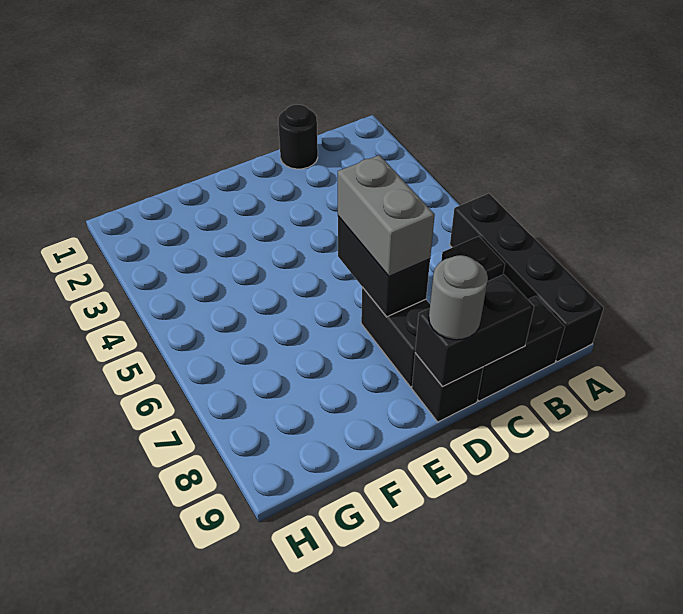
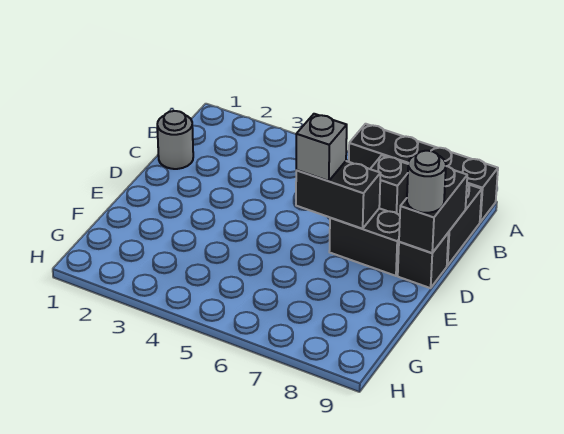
black 1x1 round brick [278,105,318,169] -> grey 1x1 round brick [157,111,193,169]
grey 1x2 brick [338,155,435,277] -> grey 1x1 brick [296,114,347,181]

